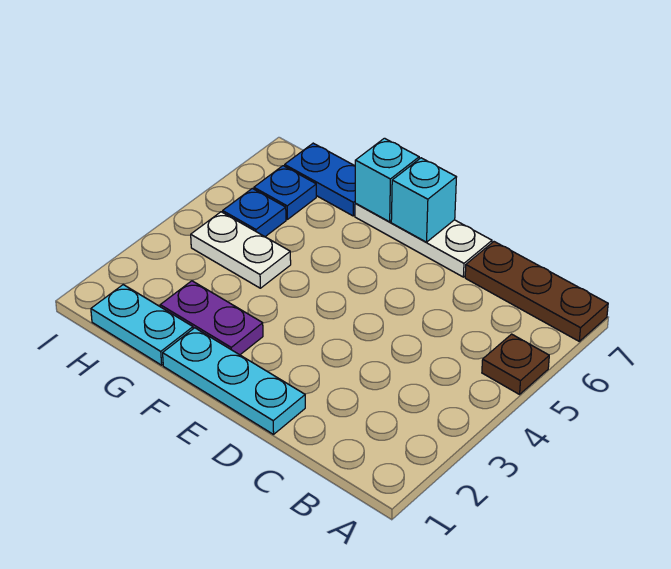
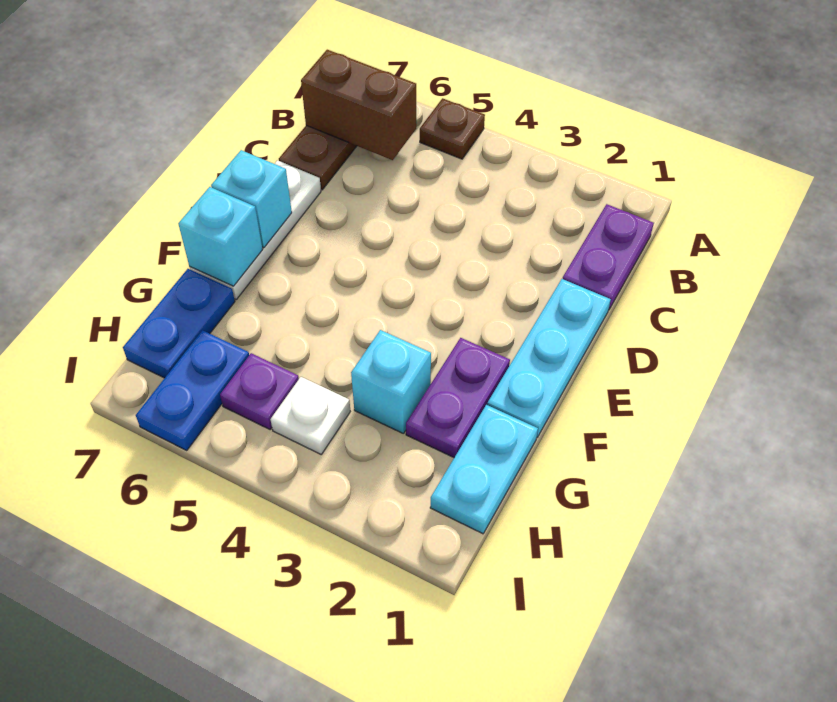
none -> purple 1x2 plate [563,204,654,309]
none -> brown 1x2 brick [301,50,416,160]
none -> cyan 1x1 brick [351,330,431,434]
white 1x2 plate [191,212,291,288] -> white 1x1 plate [271,377,350,454]
blue 1x1 plate [223,188,286,237] -> purple 1x1 plate [220,353,299,429]
blue 1x1 plate [254,166,316,219] -> blue 1x2 plate [136,330,249,450]

